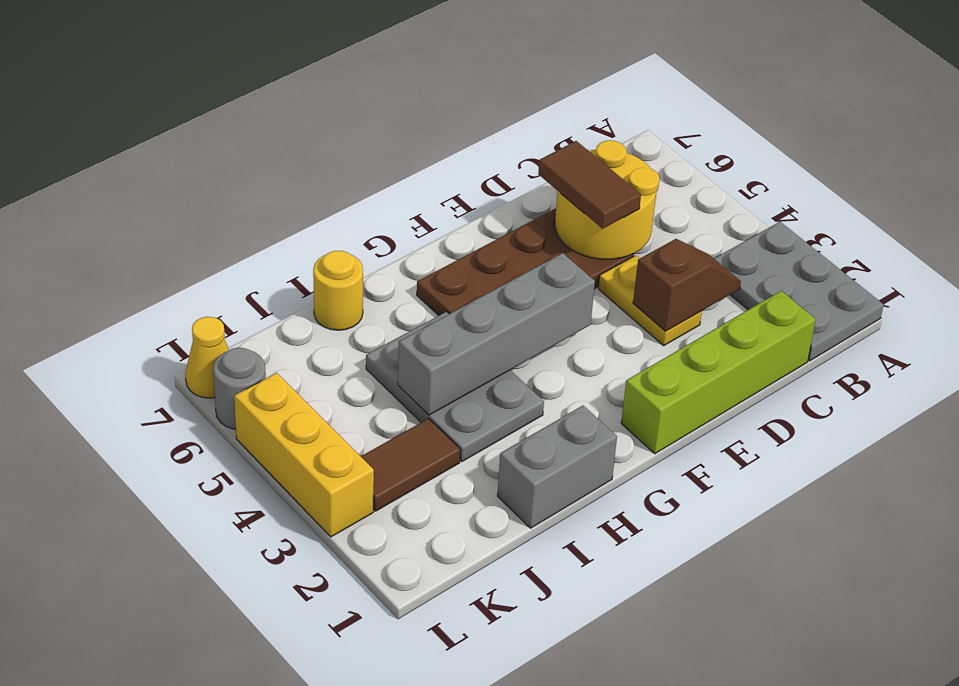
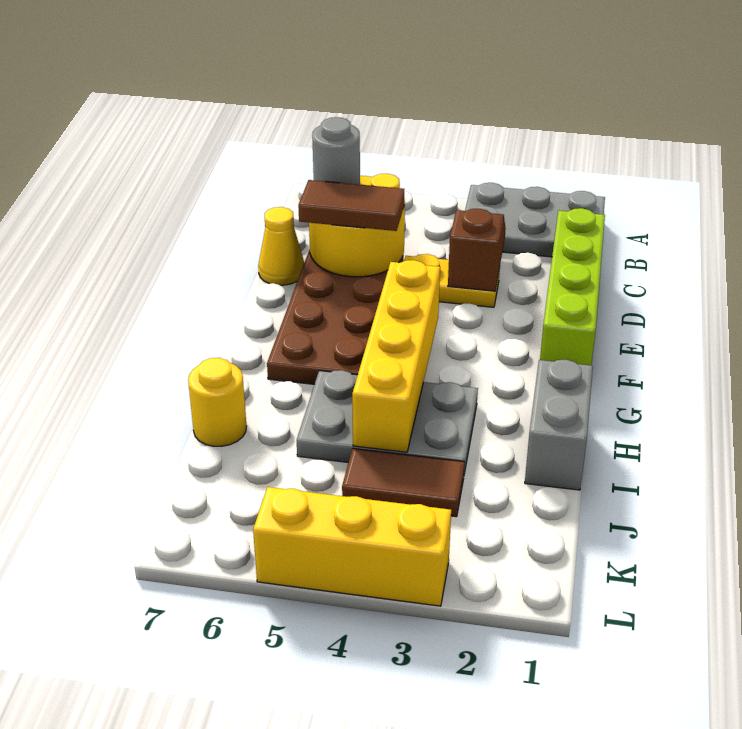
grey 1x4 brick [398,253,595,415] -> yellow 1x4 brick [352,260,440,452]
brown 1x2 tile [361,419,460,511] -> brown 1x2 tile turned to [342,449,465,517]
grey 1x1 round brick [213,348,266,429] -> grey 1x1 round brick moved to [312,117,360,185]
yellow 1x1 cone [185,317,229,398] -> yellow 1x1 cone moved to [258,207,304,285]

